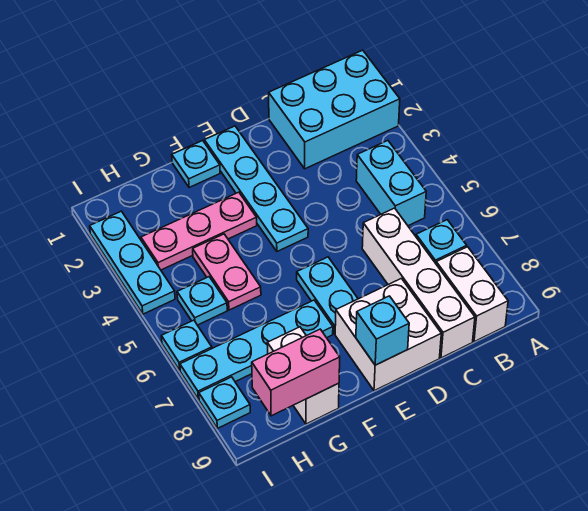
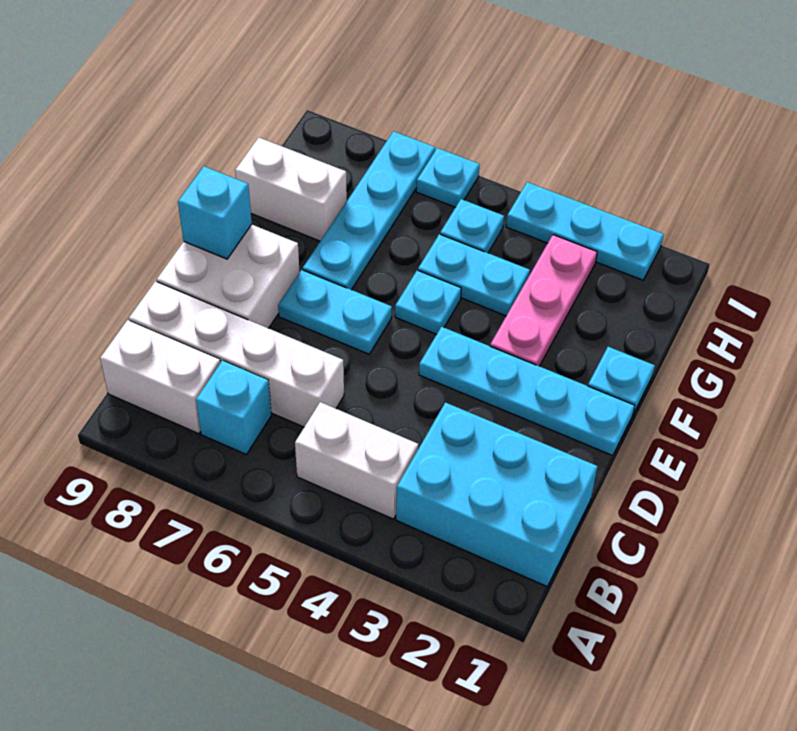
cyan 2x3 brick [269,50,400,169] -> cyan 2x3 brick turned to [396,402,598,586]
cyan 1x2 brick [356,141,426,226] -> white 1x2 brick [295,402,418,519]
pink 1x2 plate [193,234,261,310] -> cyan 1x2 plate [418,234,530,316]
pink 1x2 brick [252,329,340,416] -> none
cyan 1x1 plate [199,377,250,428] -> cyan 1x1 plate moved to [395,270,461,334]

